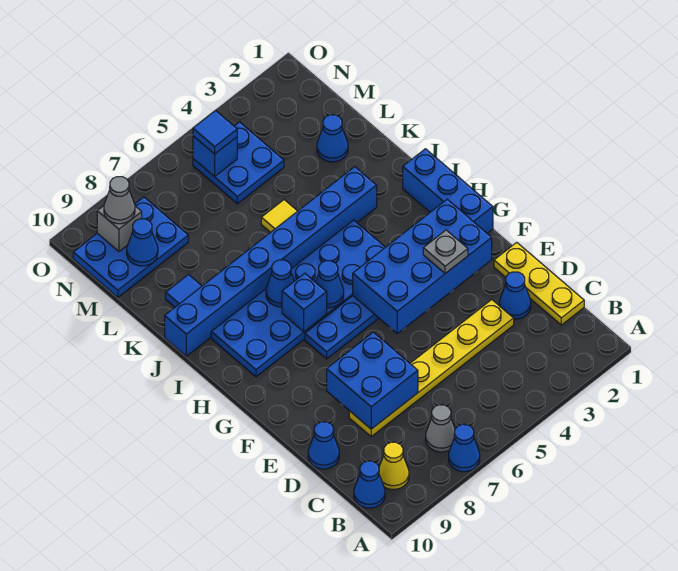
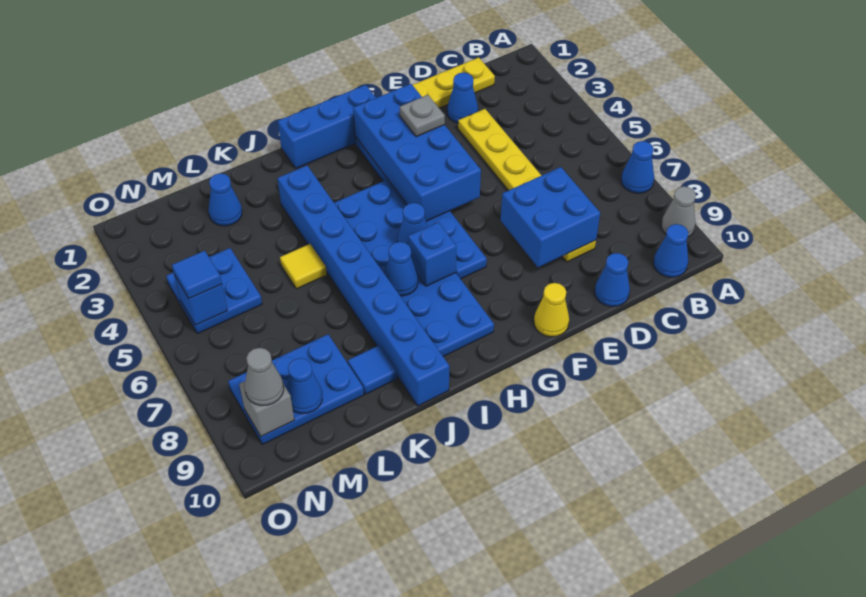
grey 1x1 cone [426,405,455,452] -> grey 1x1 cone moved to [661,186,696,237]
yellow 1x1 cone [379,442,409,489] -> yellow 1x1 cone moved to [534,283,569,337]
blue 2x3 plate [73,197,188,297] -> blue 2x3 plate turned to [228,334,364,444]

